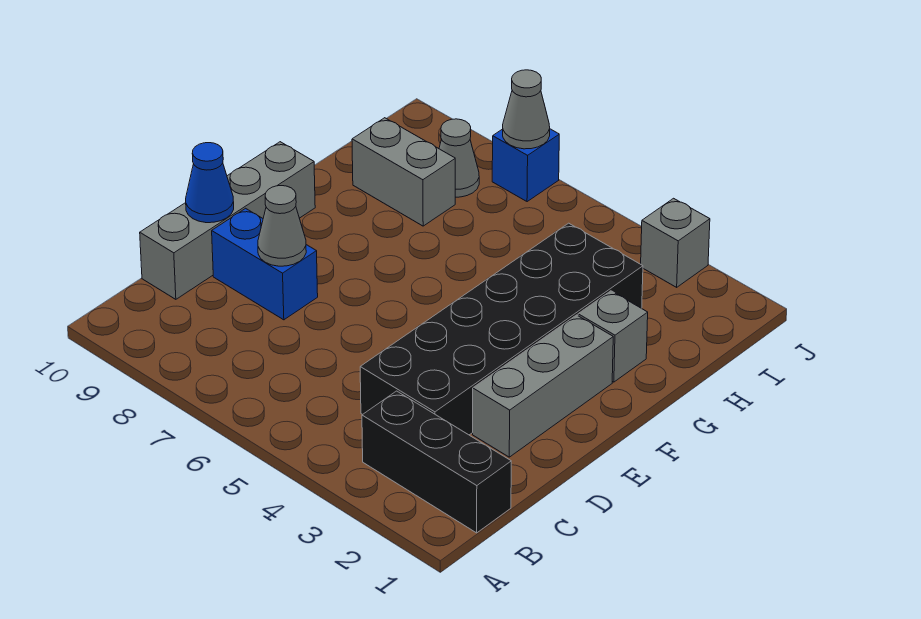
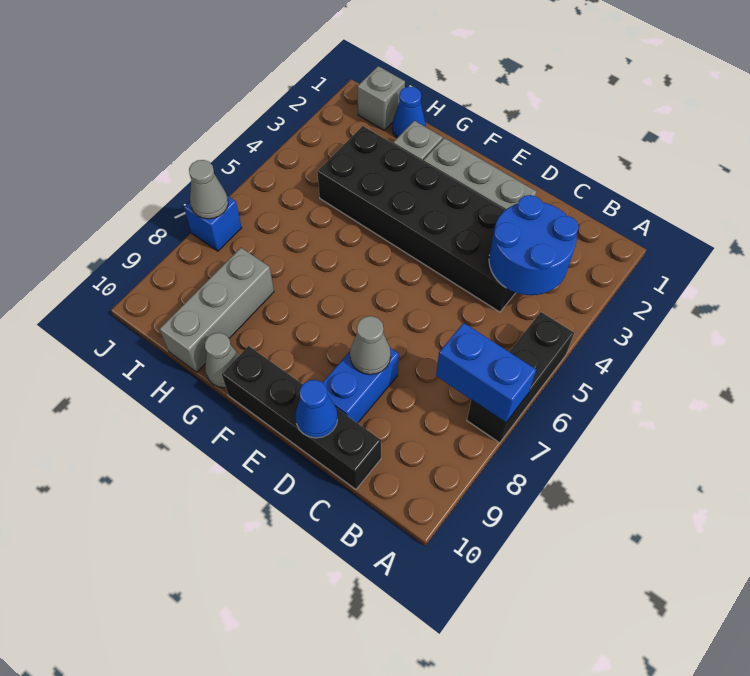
none -> blue 1x2 brick [436,323,536,423]
black 1x3 brick [362,391,511,533] -> black 1x3 brick moved to [467,312,574,443]
none -> blue 2x2 round brick [489,195,579,295]
grey 1x4 brick [140,142,315,299] -> black 1x4 brick [222,346,381,489]
none -> blue 1x1 cone [392,87,426,138]
grey 1x2 brick [352,118,455,226] -> grey 1x3 brick [160,248,274,372]
grey 1x1 cone [439,119,479,197] -> grey 1x1 cone moved to [205,333,239,388]
grey 1x1 brick [641,198,710,287] -> grey 1x1 brick moved to [357,66,405,130]

